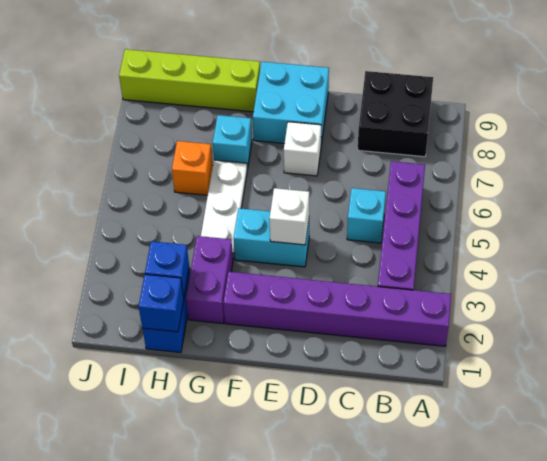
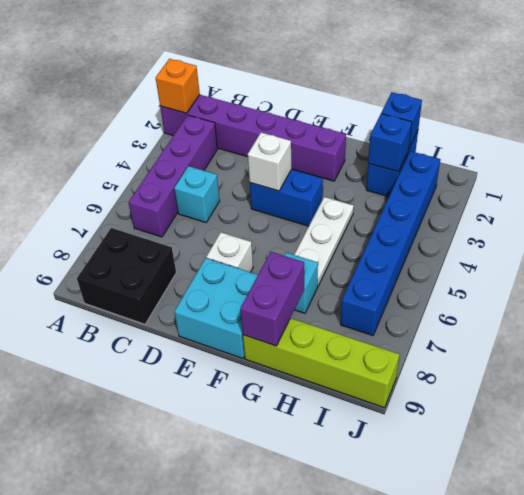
cyan 1x2 brick [234,208,309,267] -> blue 1x2 brick [250,169,323,226]
purple 1x2 brick [186,236,233,323] -> purple 1x2 brick moved to [240,252,304,346]
orange 1x1 brick [172,141,213,195] -> orange 1x1 brick moved to [156,59,200,113]
none -> blue 1x6 brick [341,151,440,336]

